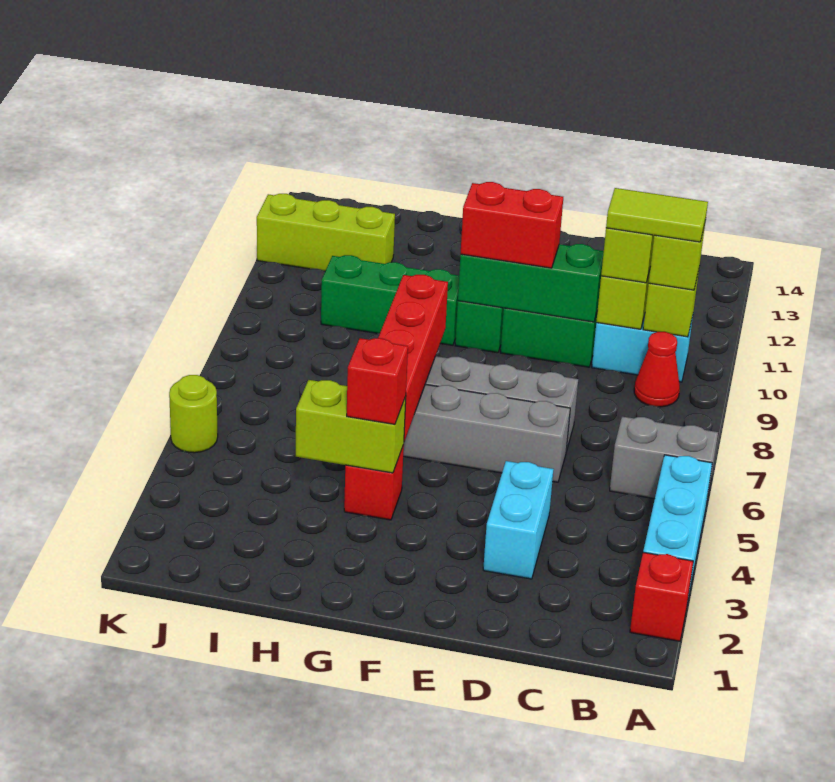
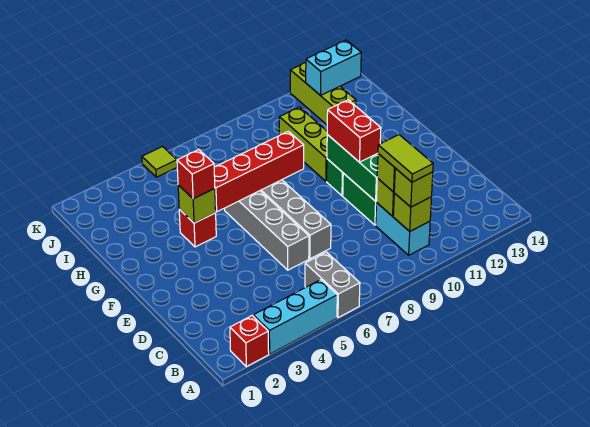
red 1x1 cone [634,332,680,407] -> none
cyan 1x2 brick [483,461,554,579] -> cyan 1x2 brick moved to [306,40,361,96]
lime 1x2 brick [296,380,406,473] -> lime 1x1 brick [178,185,216,223]
green 1x3 brick [321,255,459,345] -> lime 1x3 brick [279,107,327,181]
lime 1x1 round brick [169,375,218,453] -> lime 1x1 tile [142,147,177,177]

